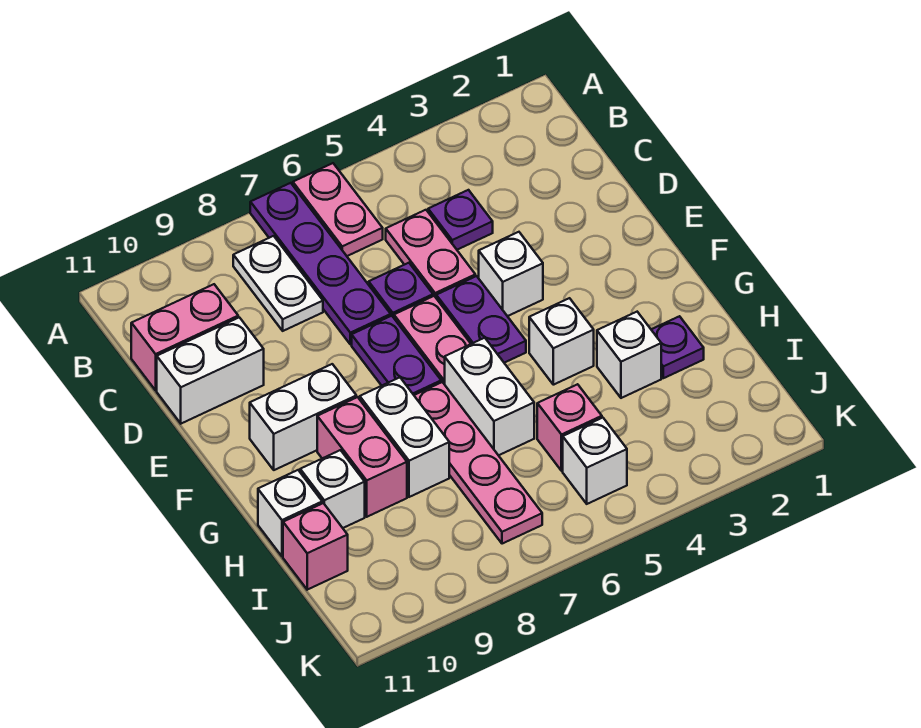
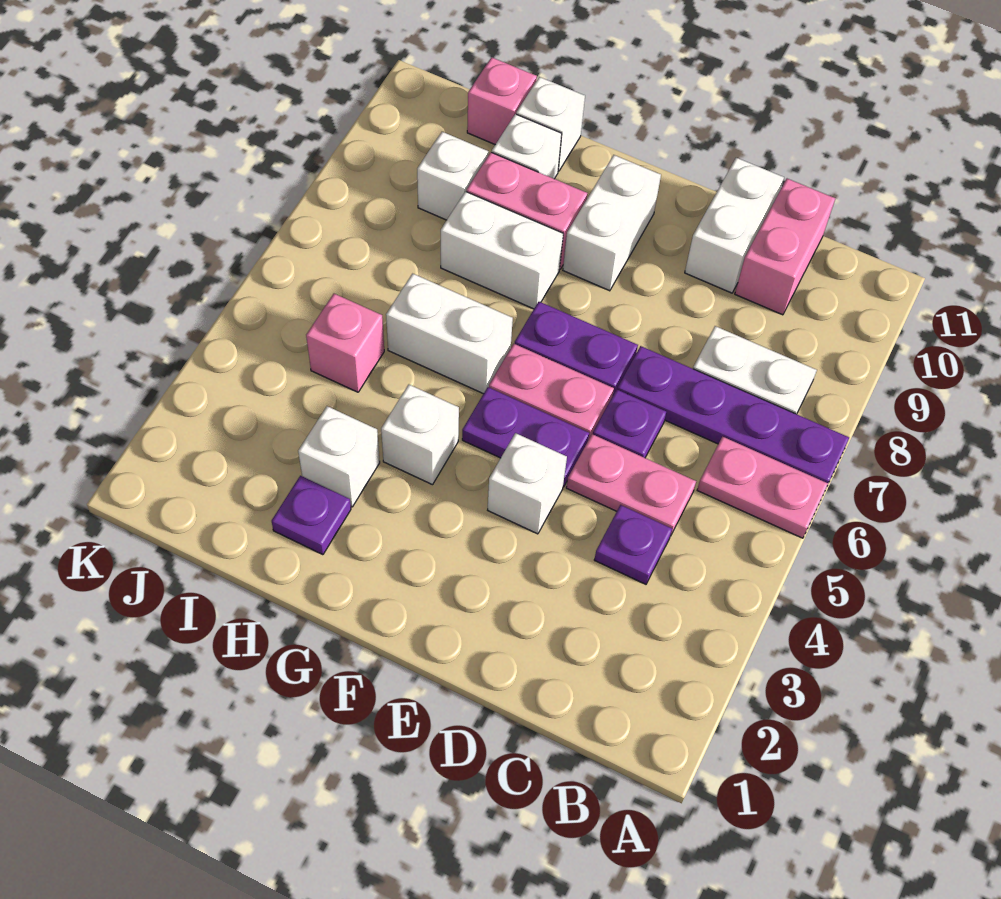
pink 1x4 plate [414,382,542,544] -> none
white 1x1 brick [563,418,627,504] -> white 1x1 brick moved to [417,132,488,220]

